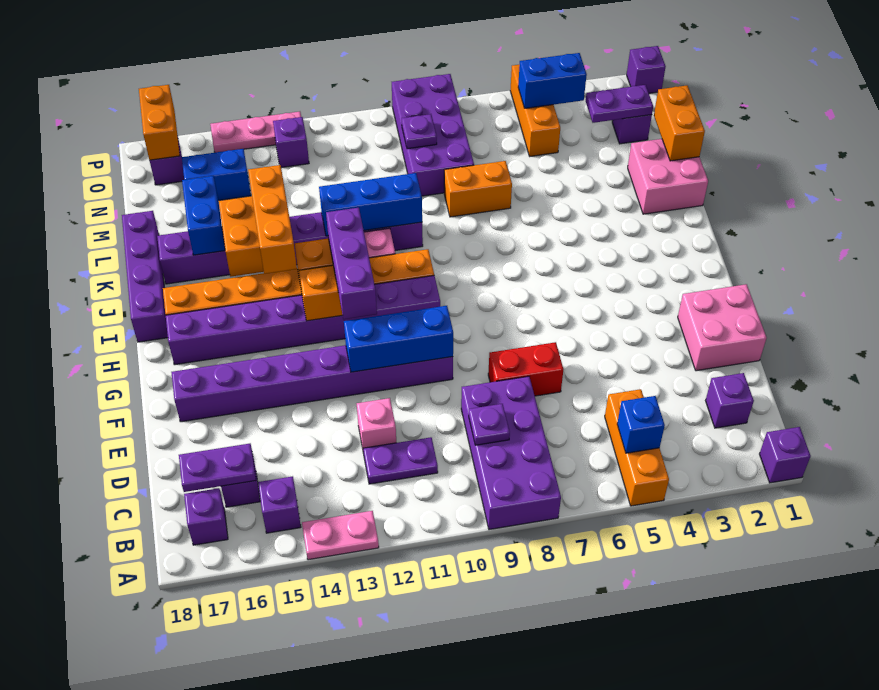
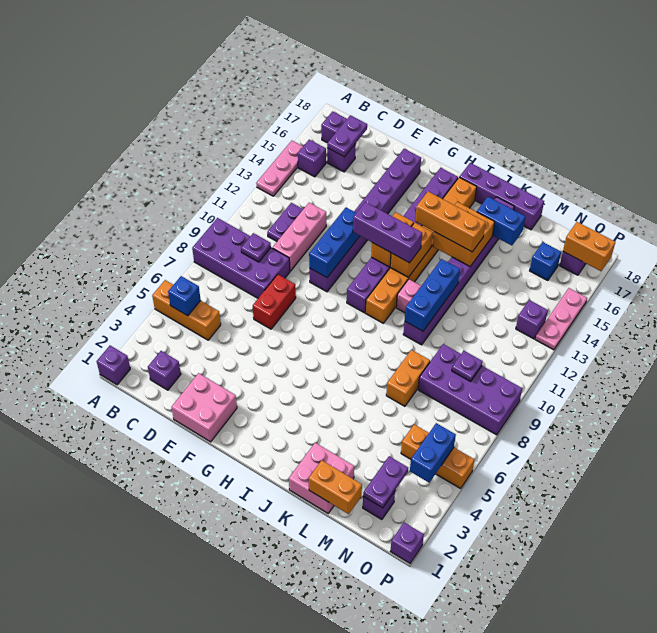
pink 1x2 plate [302,511,379,560] -> pink 1x3 plate [256,141,303,196]
pink 1x1 brick [357,398,396,453] -> pink 1x3 brick [272,203,326,271]
blue 1x2 brick [182,149,251,200] -> blue 1x1 brick [530,242,561,281]

